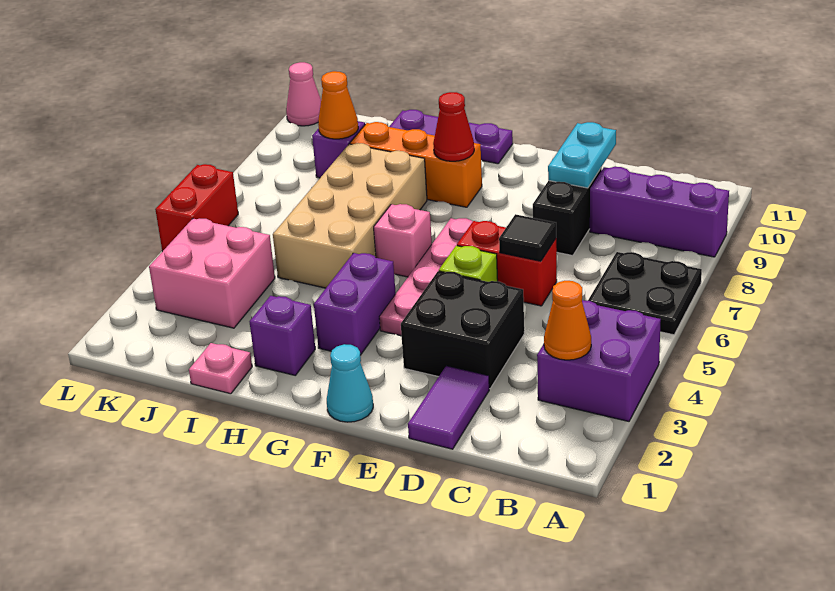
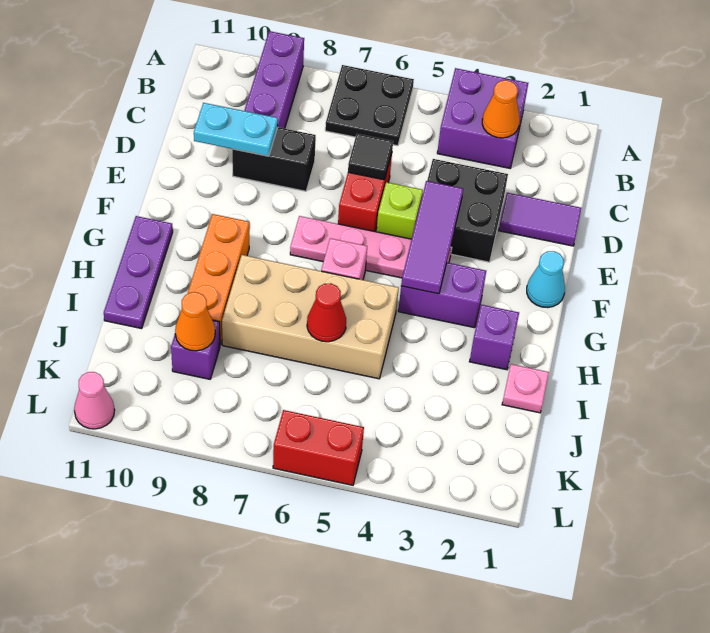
none -> purple 1x3 tile [401,181,463,294]
red 1x1 cone [433,92,474,161] -> red 1x1 cone moved to [307,283,346,342]
pink 2x2 brick [149,219,275,328] -> none

